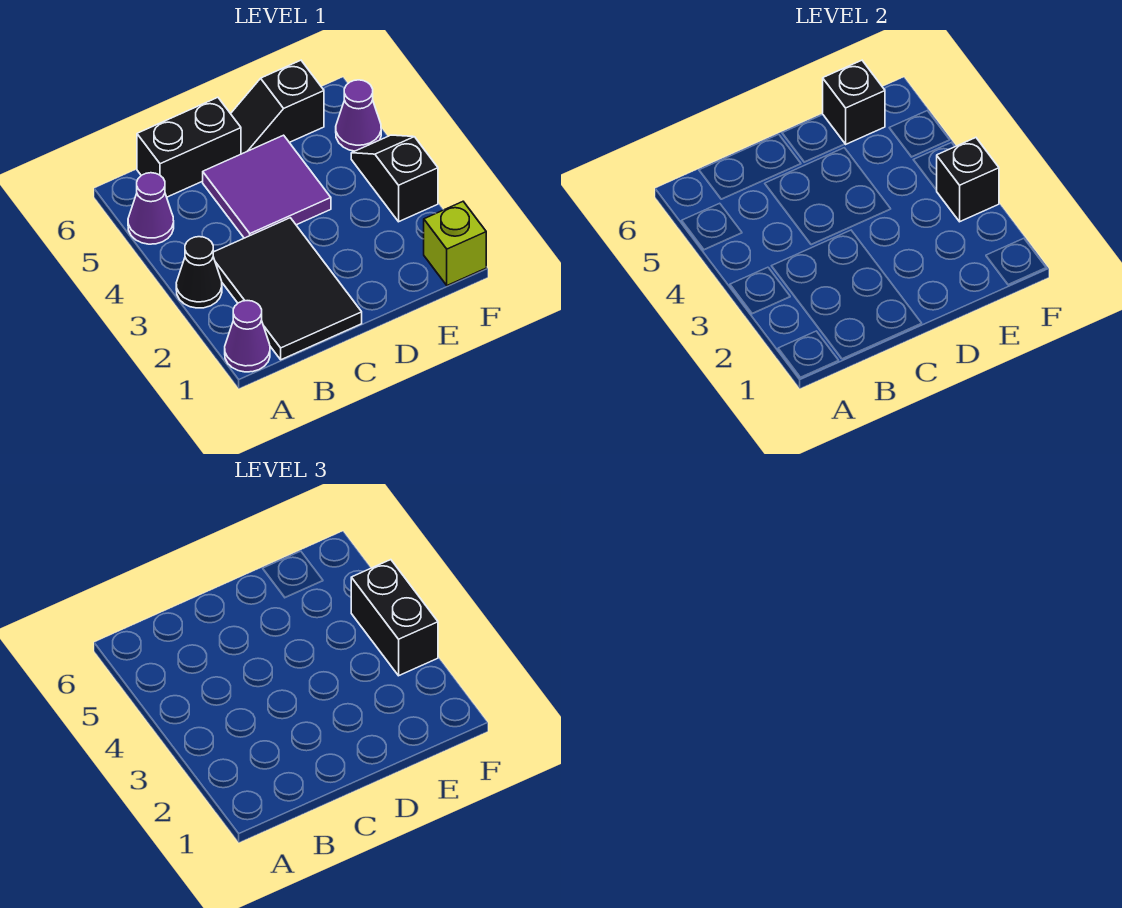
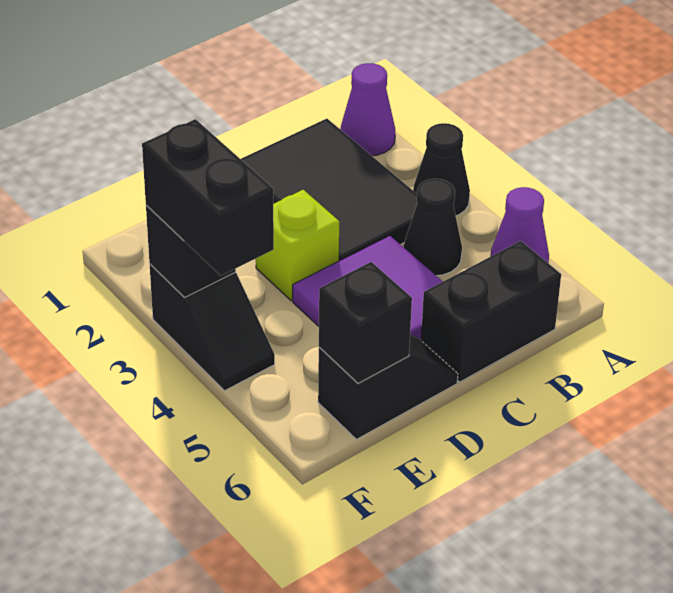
none -> black 1x1 cone [404,179,462,276]
lime 1x1 brick [424,202,486,285] -> lime 1x1 brick moved to [256,190,339,300]
purple 1x1 cone [336,80,381,151] -> none

